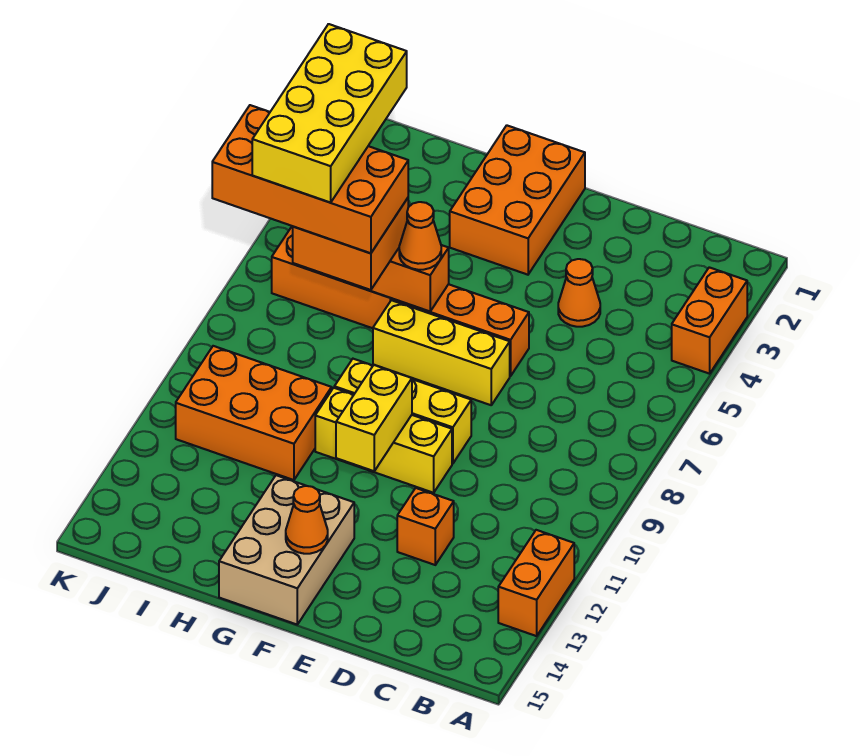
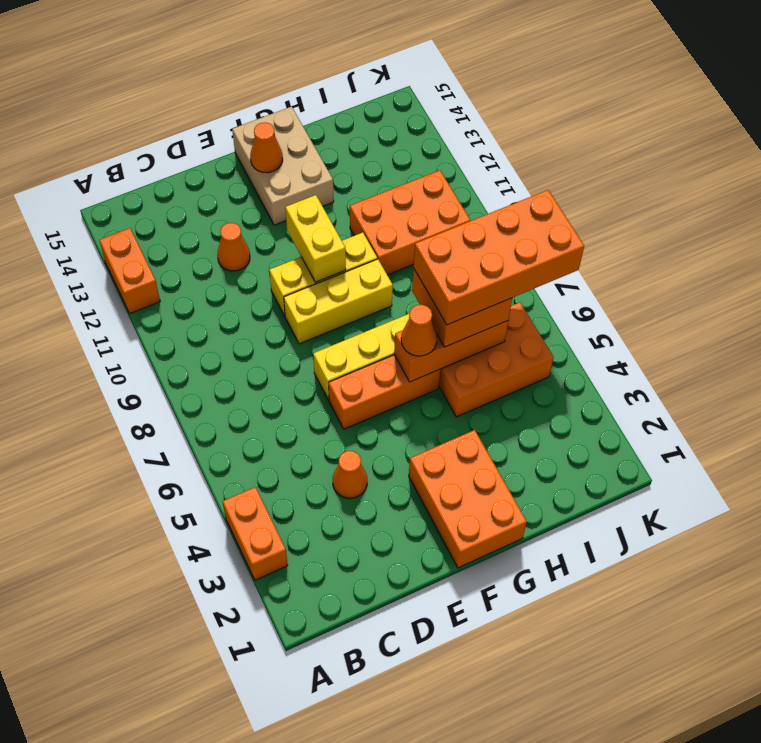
orange 1x1 brick [397,488,454,565] -> orange 1x1 cone [217,223,250,271]
yellow 2x4 brick [252,24,407,202] -> none

